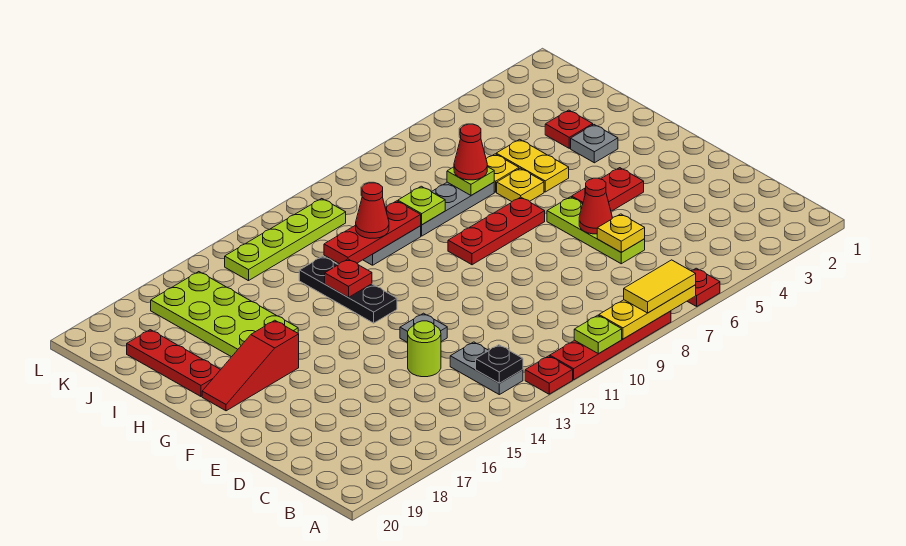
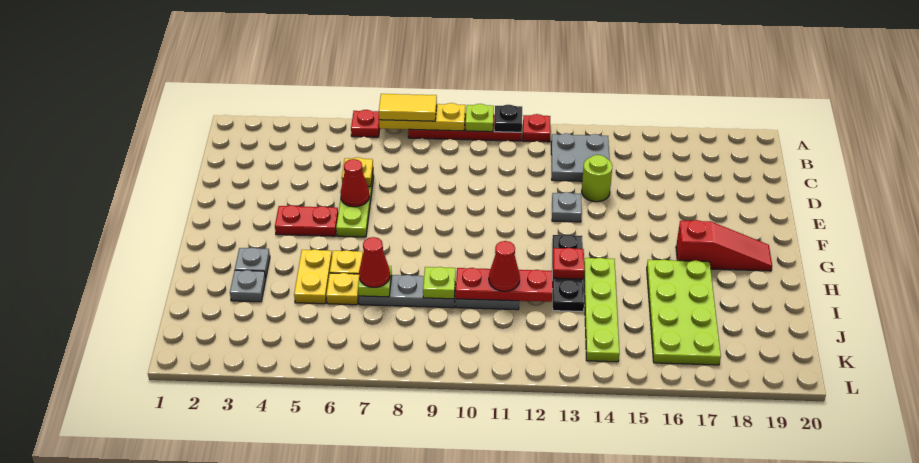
grey 1x2 plate [450,342,523,395] -> grey 2x2 plate [551,133,609,181]
black 1x1 plate [476,345,523,383] -> black 1x1 plate moved to [494,104,522,132]
red 1x3 plate [448,197,545,265] -> none
red 1x3 plate [127,330,221,396] -> none
red 1x1 plate [545,110,593,148] -> grey 1x1 plate [230,270,266,302]
lime 1x4 plate [225,199,346,281] -> lime 1x4 plate turned to [584,258,619,362]

